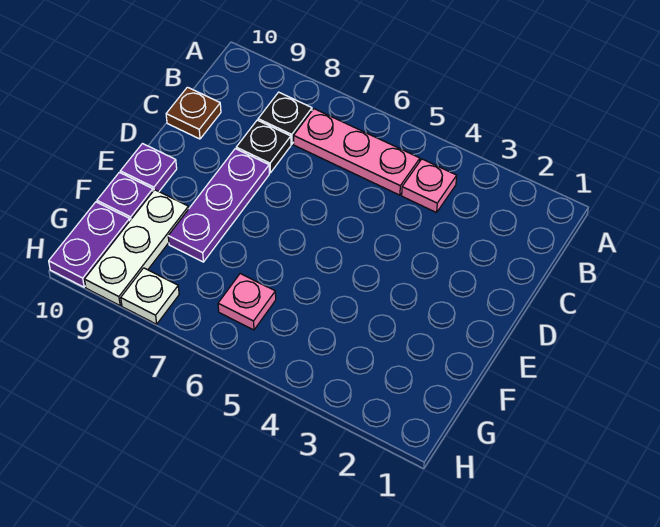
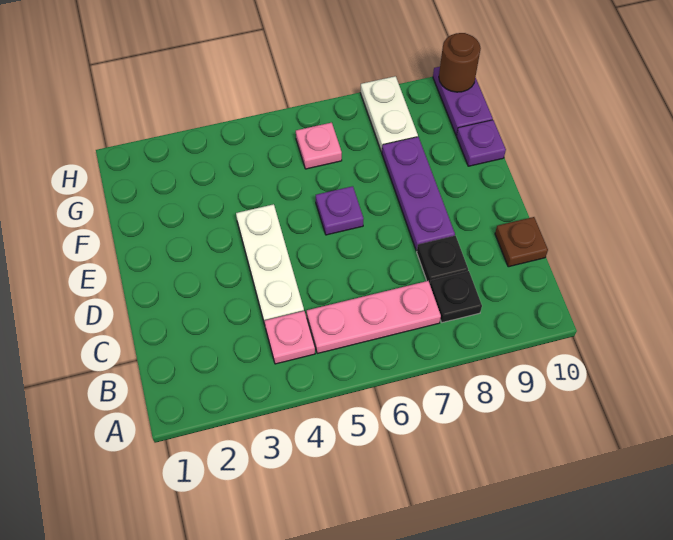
purple 1x1 plate [120,144,177,191] -> purple 1x1 plate moved to [316,186,364,235]
white 1x3 plate [84,190,189,305] -> white 1x3 plate moved to [236,204,304,323]
white 1x1 plate [121,268,179,324] -> white 1x2 plate [360,76,418,152]
none -> brown 1x1 round brick [439,33,481,92]

